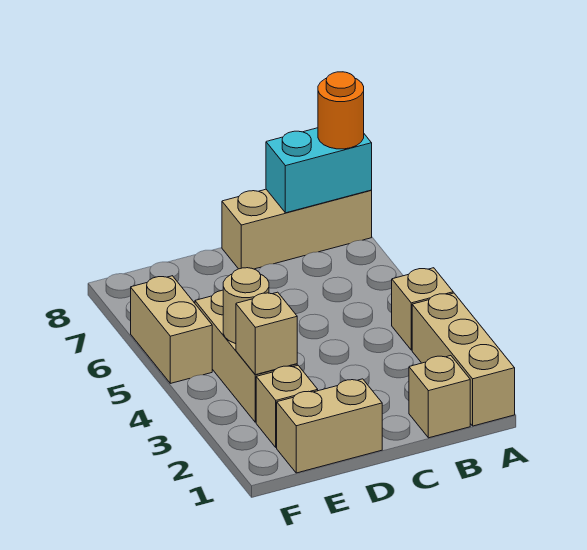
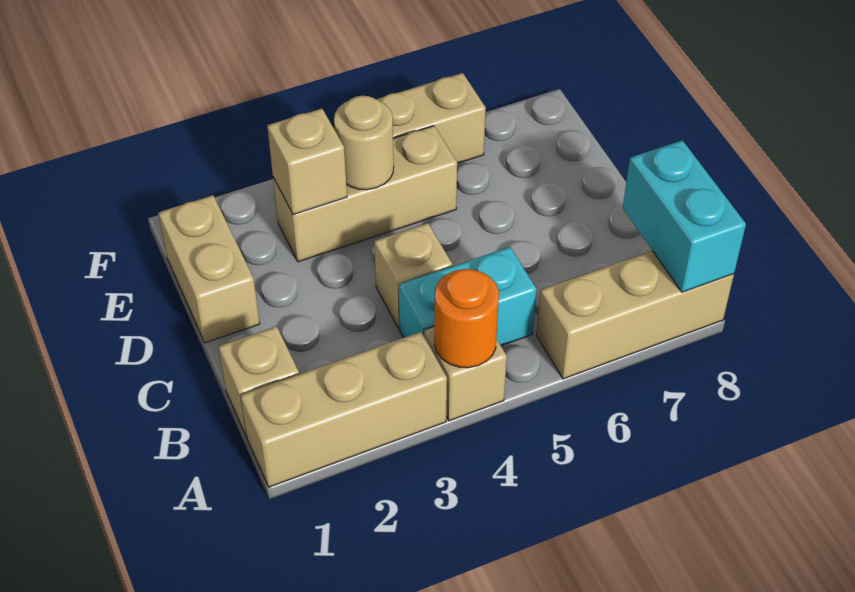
tan 1x3 brick [222,189,372,269] -> tan 1x3 brick turned to [536,251,734,379]
orange 1x1 round brick [318,72,364,149] -> orange 1x1 round brick moved to [434,269,499,368]
none -> cyan 1x2 brick [399,247,536,346]
tan 1x1 brick [256,365,318,448] -> tan 1x1 brick moved to [374,223,452,328]

